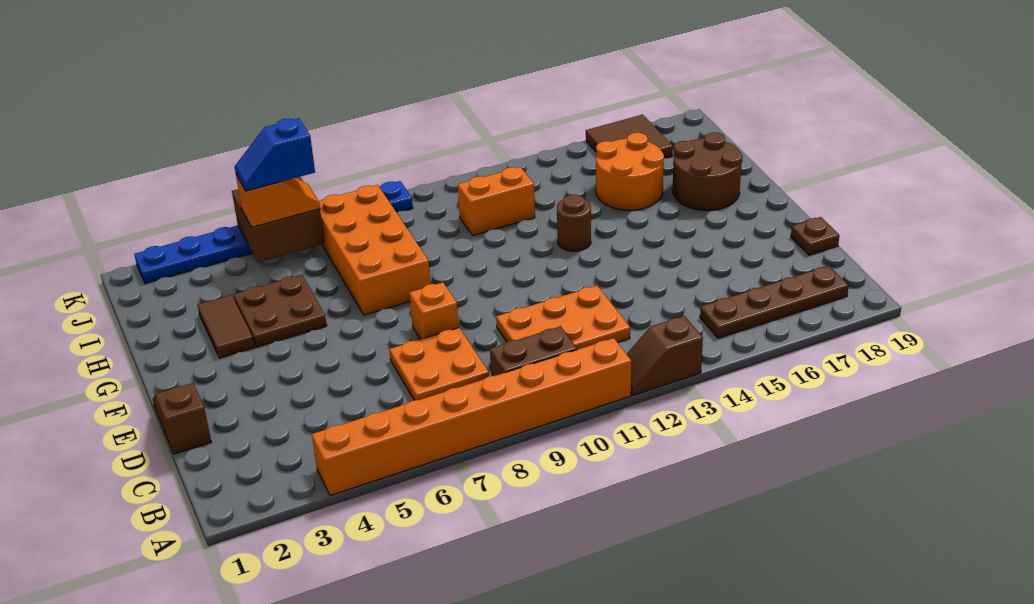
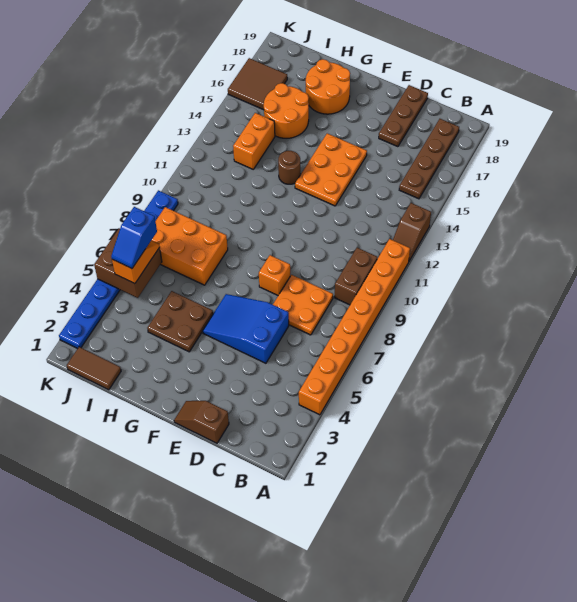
orange 2x3 plate [496,286,630,350] -> orange 2x3 plate moved to [295,133,367,206]
none -> blue 2x3 slope [202,294,289,363]
brown 1x1 plate [791,217,839,255] -> brown 1x3 plate [379,85,428,147]
brown 1x2 tile [198,295,254,358] -> brown 1x2 tile moved to [67,347,121,390]
orange 2x4 brick [319,185,431,315] -> orange 2x3 brick [151,207,228,285]
brown 2x2 round brick [673,132,743,210] -> orange 2x2 round brick [306,59,350,114]
orange 1x2 brick [458,167,535,235] -> orange 1x2 brick moved to [233,113,275,169]

